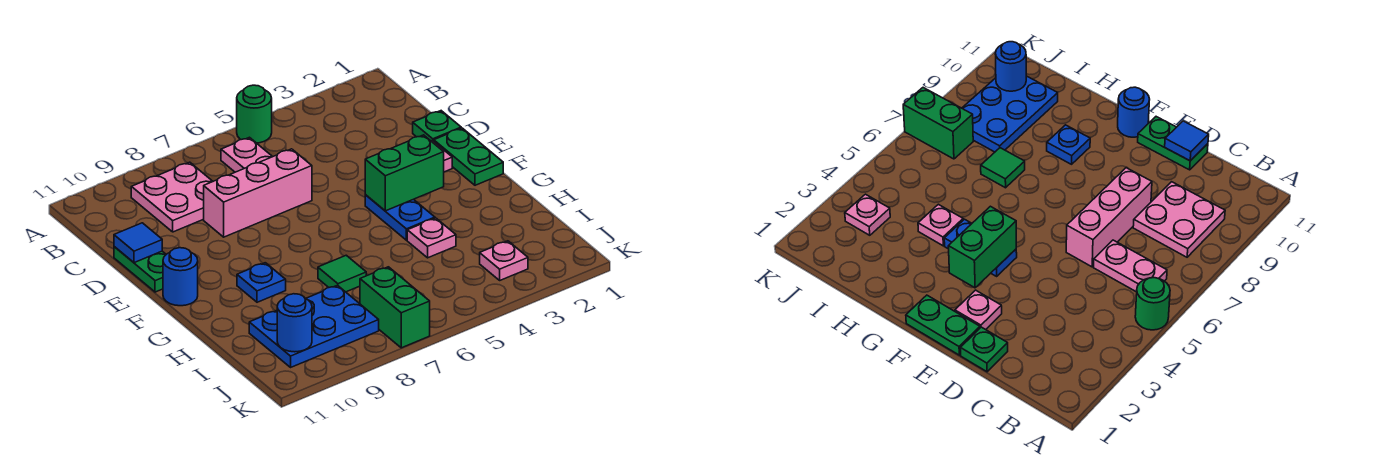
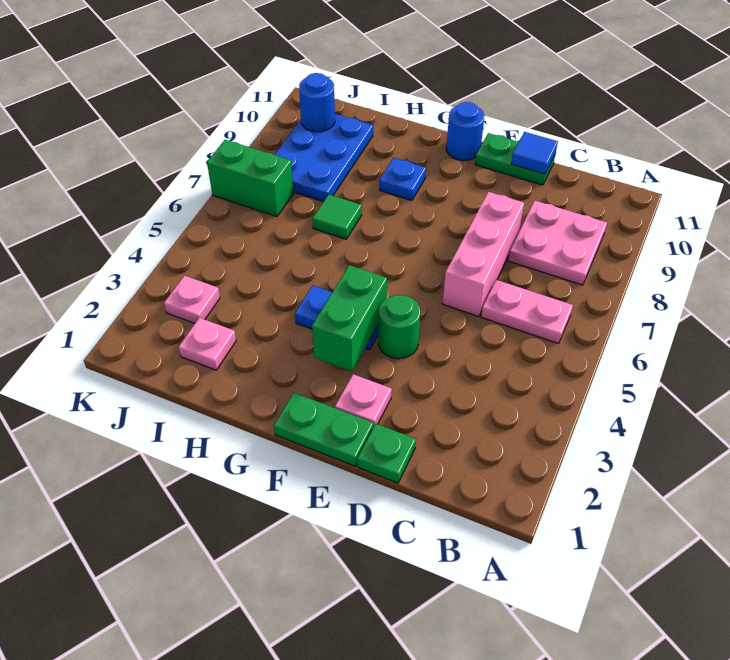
green 1x1 round brick [237,85,272,143] -> green 1x1 round brick moved to [378,295,420,359]
pink 1x1 plate [407,218,456,258] -> pink 1x1 plate moved to [179,318,236,370]

